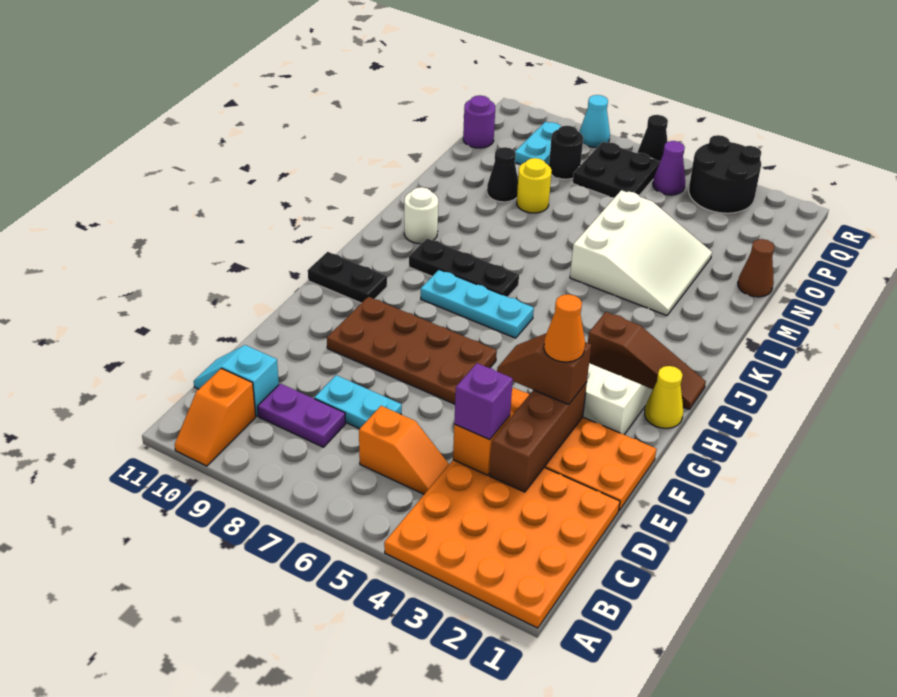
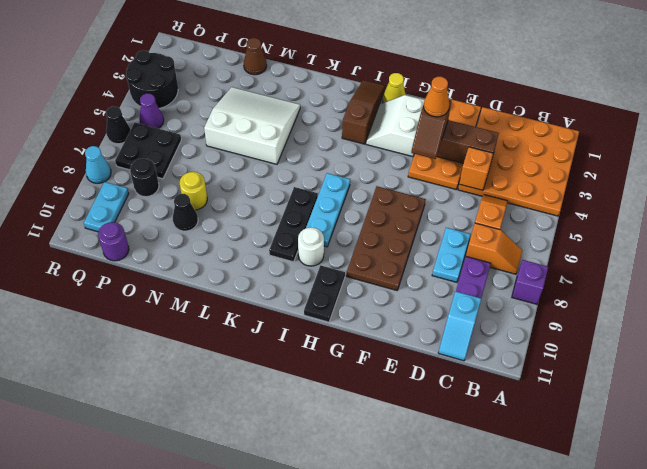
orange 1x2 slope [175,368,256,466] -> orange 1x2 slope moved to [466,223,522,274]
purple 1x1 brick [454,363,513,440] -> purple 1x1 brick moved to [512,260,548,304]
white 1x1 round brick [404,187,438,244] -> white 1x1 round brick moved to [298,227,324,266]
cyan 1x2 plate [515,122,561,165] -> cyan 1x2 plate turned to [84,182,129,232]

